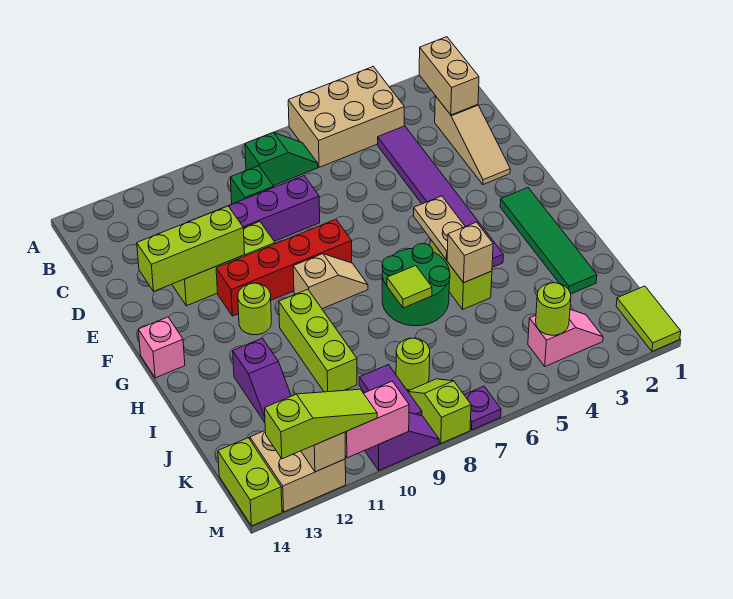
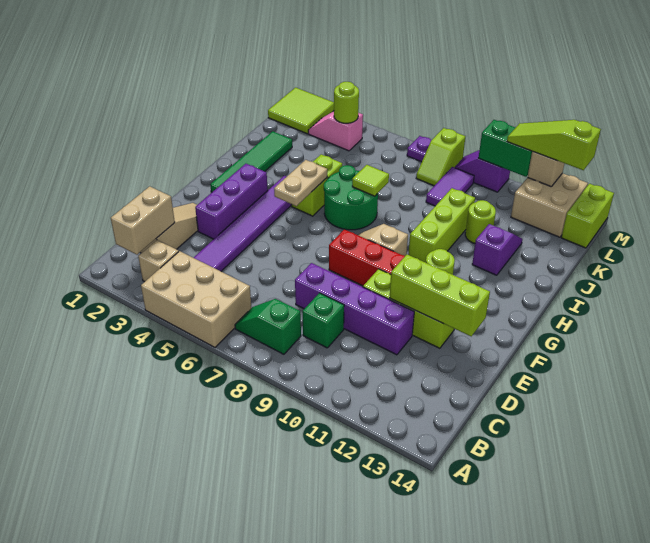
none -> purple 1x3 brick [195,164,268,239]
pink 1x1 brick [138,317,185,378] -> none
tan 1x1 brick [447,222,493,283] -> tan 1x1 brick moved to [138,240,179,282]
lime 1x1 round brick [396,338,430,390] -> lime 1x1 round brick moved to [465,200,496,243]
lime 1x2 tile [616,286,681,351] -> lime 2x2 tile [268,87,334,134]
pink 1x2 brick [345,381,409,458] -> green 1x2 brick [479,120,532,177]

